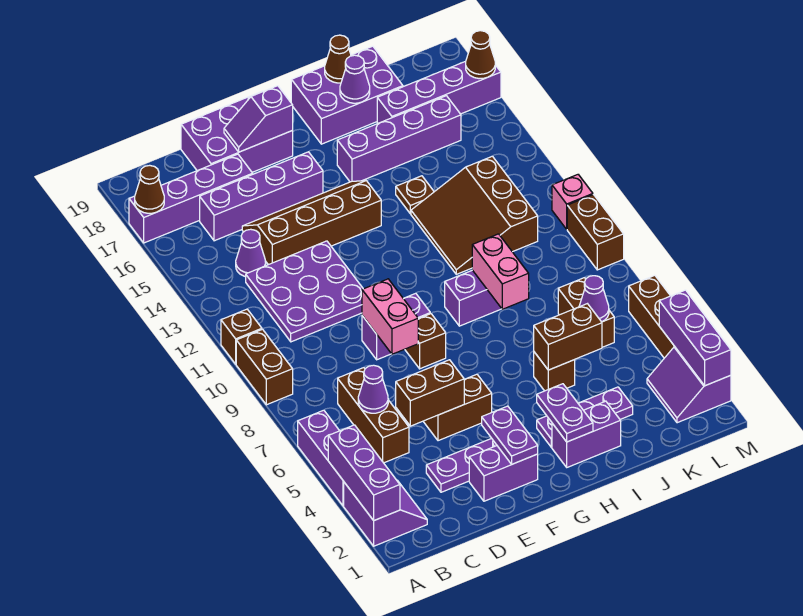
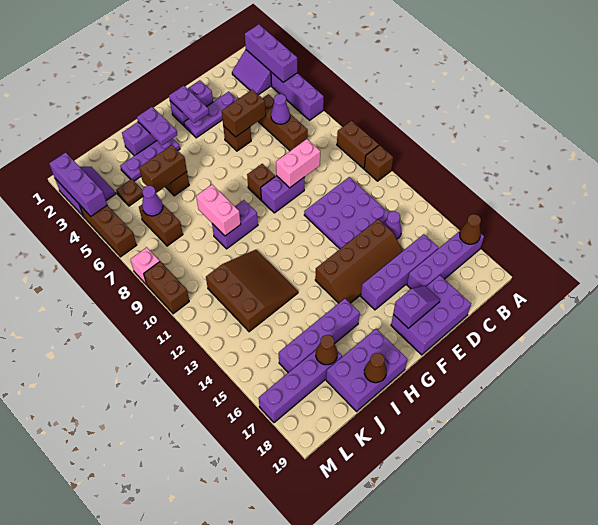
brown 1x2 brick [423,374,492,441] -> brown 1x1 brick [223,126,251,151]
pink 1x2 brick [362,279,418,354] -> pink 1x2 brick turned to [276,139,320,188]
brown 1x1 plate [396,176,434,214] -> brown 1x1 plate moved to [116,179,143,206]
purple 1x1 cone [340,55,370,103] -> none
pink 1x1 brick [552,175,593,229] -> pink 1x1 brick moved to [130,247,160,285]
brown 1x1 cone [466,31,495,79] -> brown 1x1 cone moved to [316,335,338,365]

